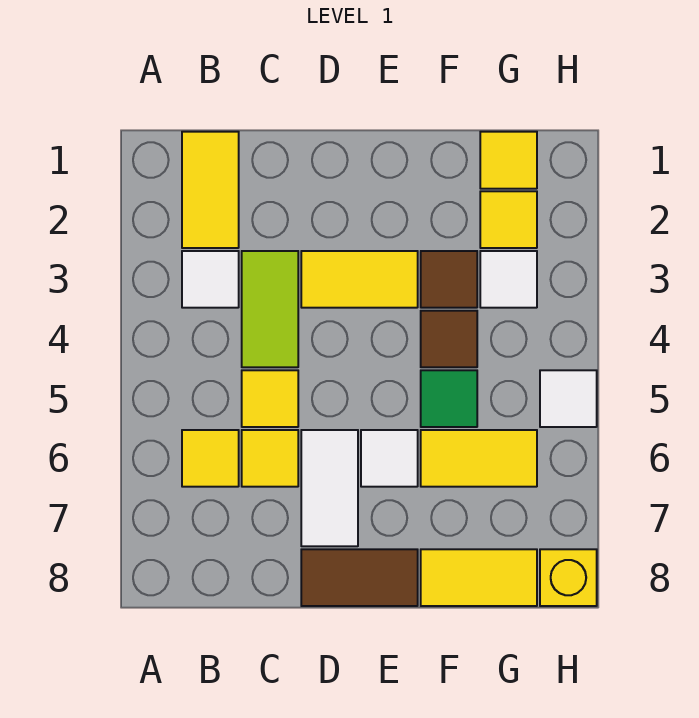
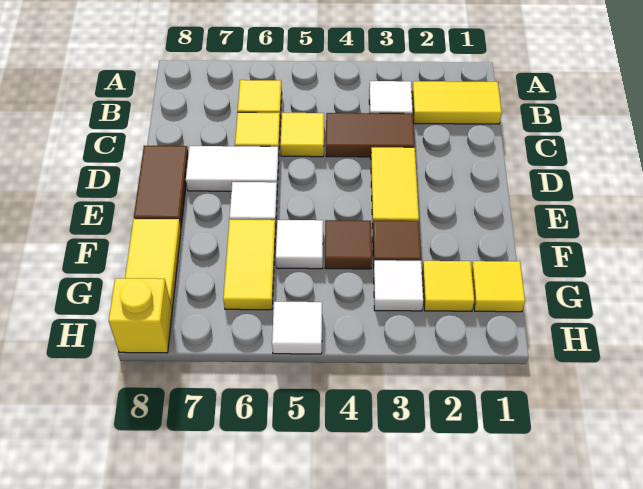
lime 1x2 tile [242,251,298,367] -> brown 1x2 tile [326,113,415,157]
green 1x1 tile [421,370,477,427] -> white 1x1 tile [276,220,323,269]

